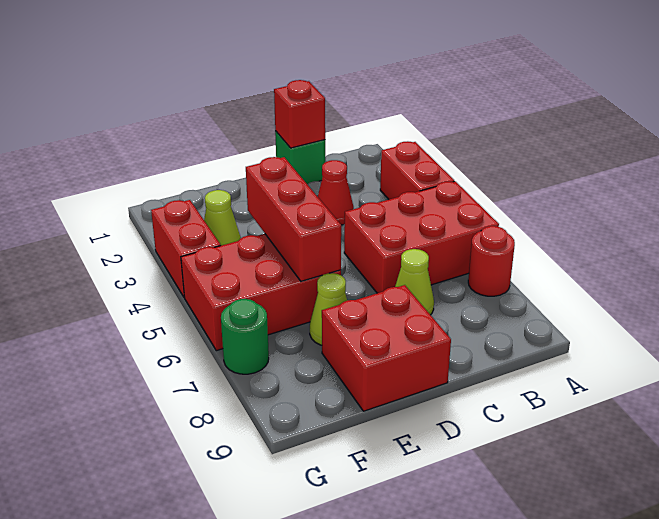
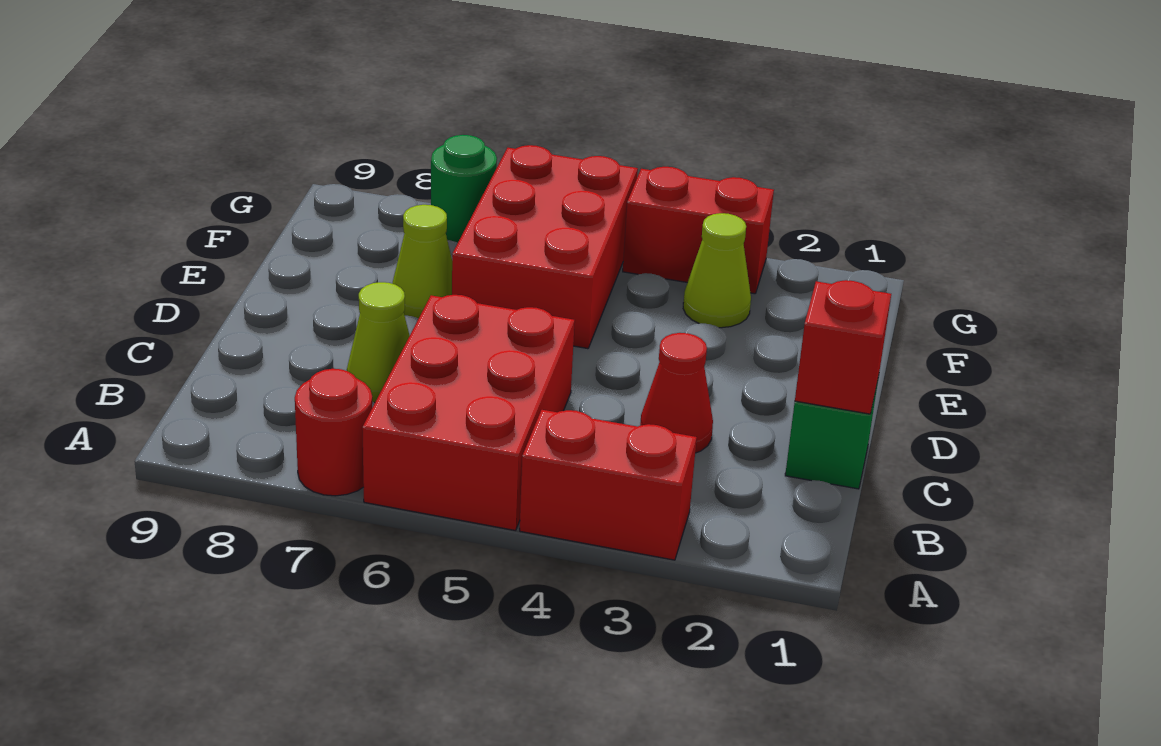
red 2x2 brick [322,285,451,411] -> none
red 1x3 brick [246,157,341,281] -> none

